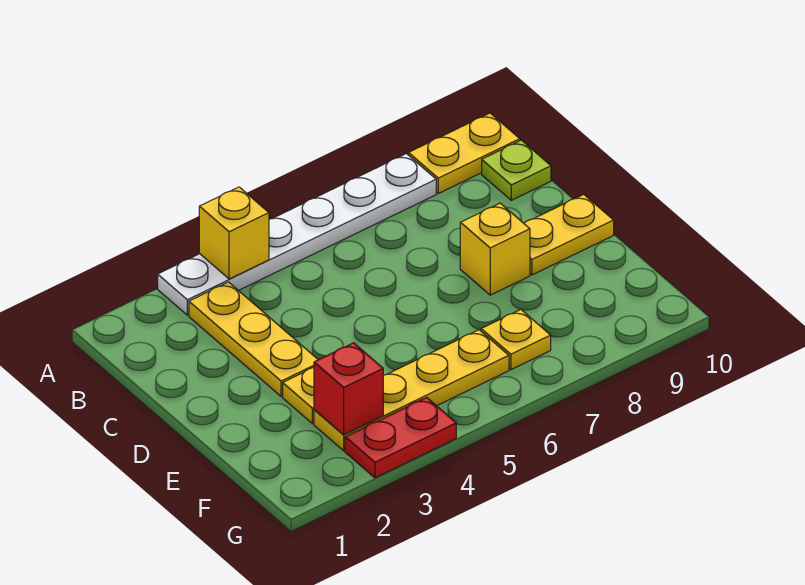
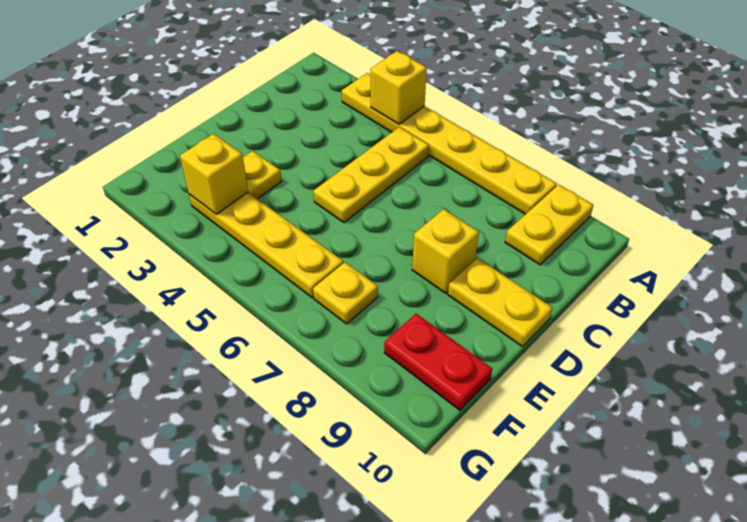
white 1x6 plate [158,154,436,315] -> yellow 1x6 plate [342,73,557,214]
yellow 1x2 plate [408,113,520,193] -> yellow 1x2 plate turned to [505,185,593,265]
yellow 1x3 plate [189,282,318,397] -> yellow 1x3 plate moved to [314,127,429,223]
lime 1x1 plate [482,140,551,200] -> none
red 1x1 brick [314,343,383,435] -> yellow 1x1 brick [180,134,248,214]
red 1x2 plate [345,397,456,478] -> red 1x2 plate moved to [384,314,492,410]

